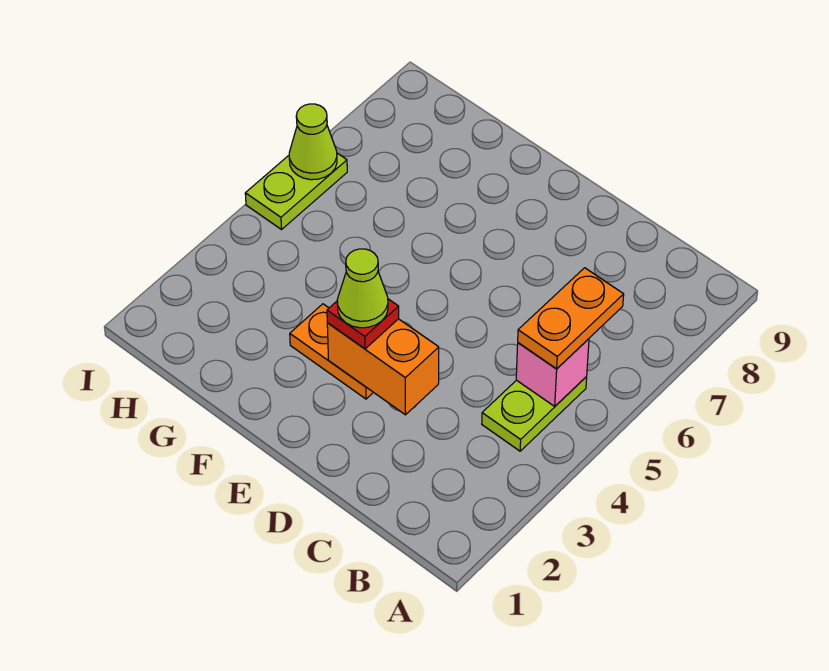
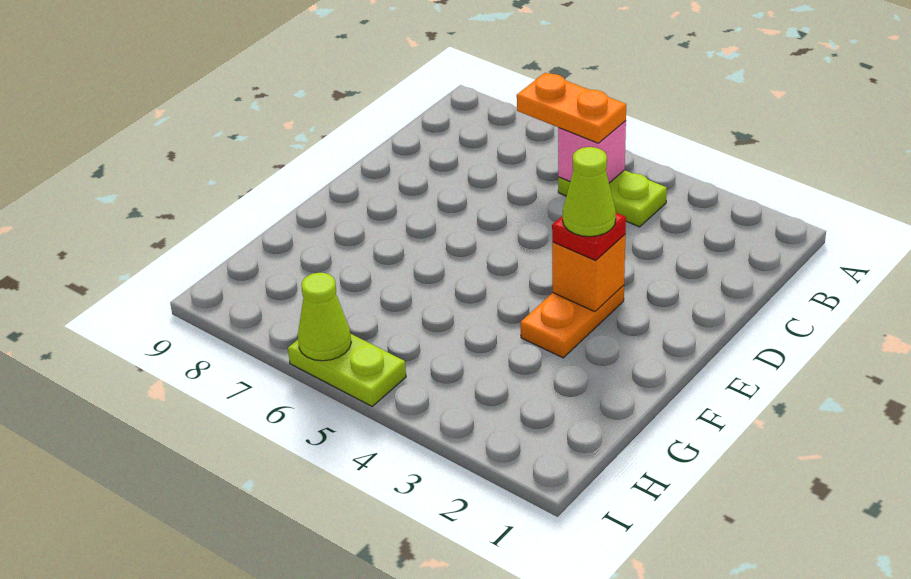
orange 1x2 brick [327,319,439,415] -> orange 1x1 brick [552,235,625,312]

